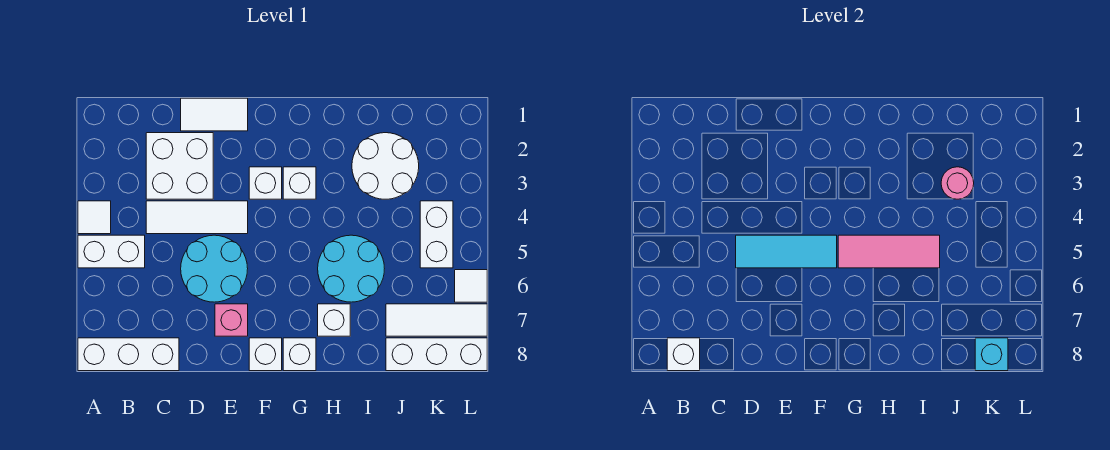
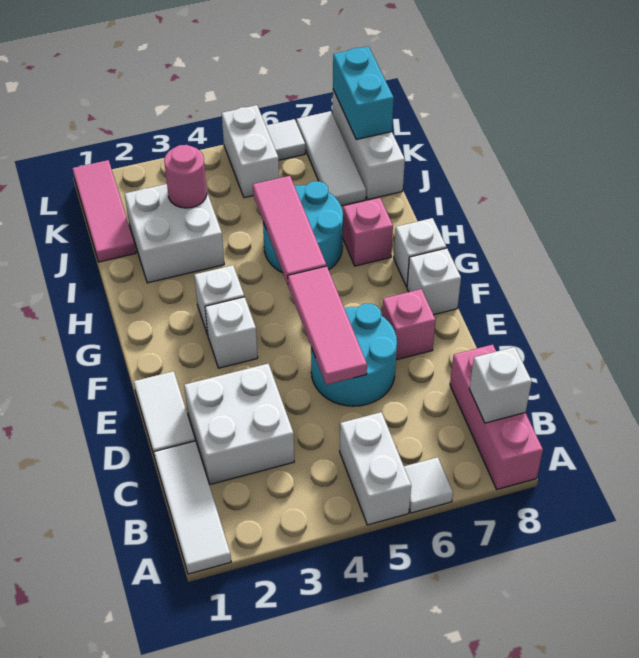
white 1x1 tile [78,201,111,234] -> white 1x1 tile moved to [404,457,453,513]
white 1x3 brick [78,338,179,371] -> pink 1x3 brick [450,345,543,489]
white 1x3 tile [146,201,248,234] -> white 1x3 tile moved to [154,441,231,574]
cyan 1x3 tile [736,235,837,268] -> pink 1x3 tile [288,266,367,385]
white 1x1 brick [318,304,350,336] -> pink 1x1 brick [343,198,393,266]
white 2x2 round brick [352,133,419,199] -> white 2x2 brick [125,184,224,283]
none -> pink 1x3 tile [72,160,136,262]
white 1x2 brick [420,201,453,268] -> white 1x2 brick turned to [222,105,279,198]
cyan 1x1 brick [975,338,1008,371] -> cyan 1x2 brick [333,46,394,139]

